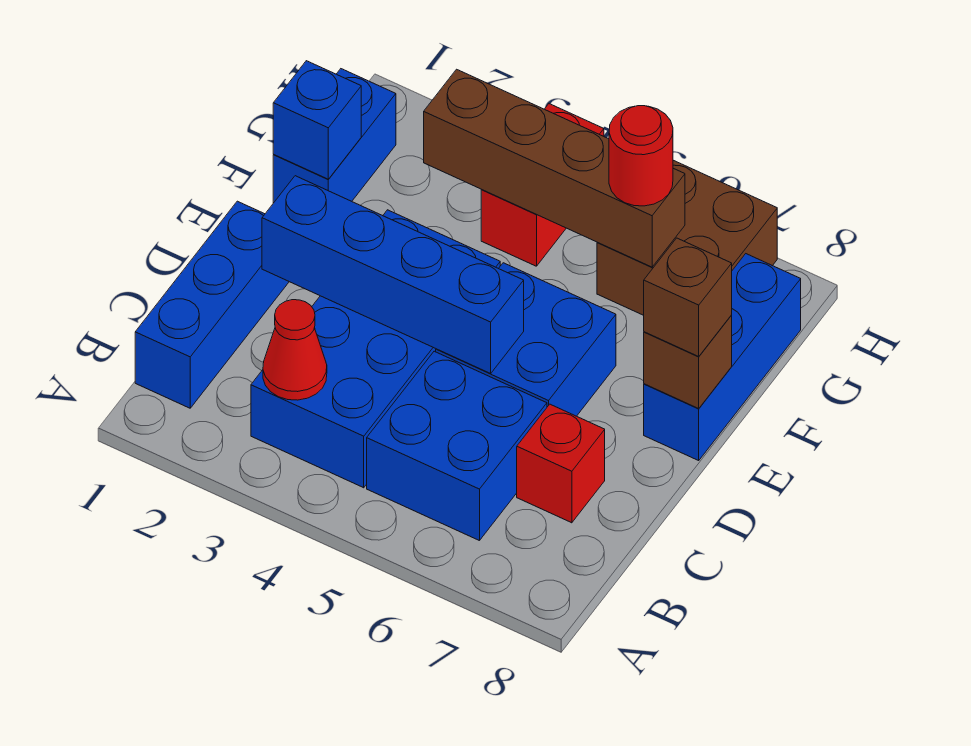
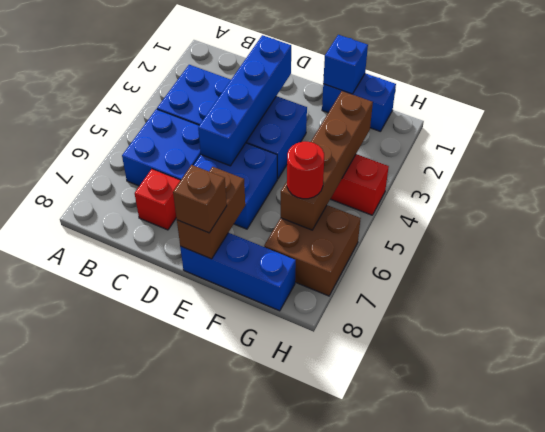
blue 1x3 brick [135,201,289,408] -> none
red 1x1 cone [263,300,327,400] -> none
brown 1x1 brick [644,315,732,408] -> brown 1x2 brick [177,167,245,259]

